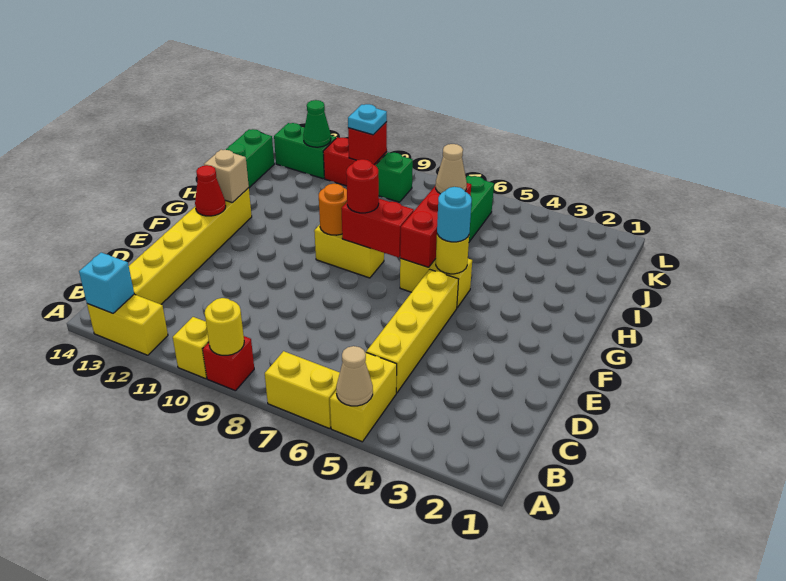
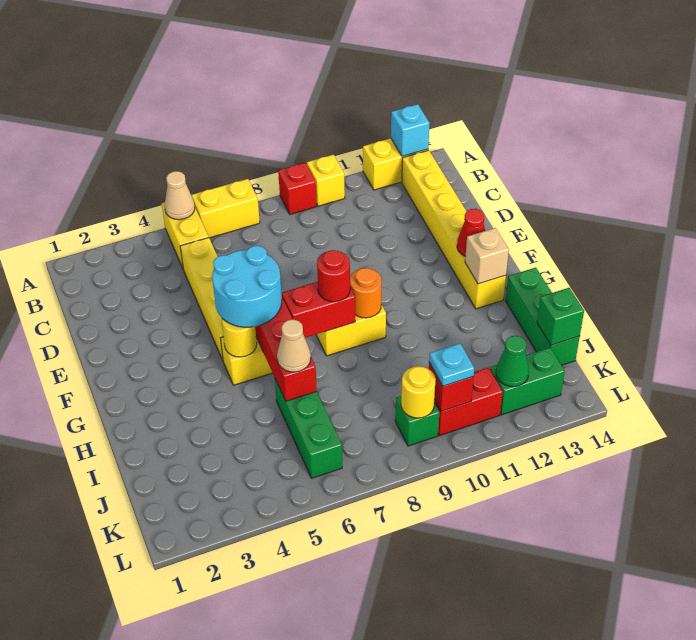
yellow 1x1 round brick [205,298,244,355] -> yellow 1x1 round brick moved to [401,366,436,418]
cyan 1x1 round brick [437,187,472,242] -> cyan 2x2 round brick [212,246,282,327]
none -> green 1x1 brick [537,288,584,345]

